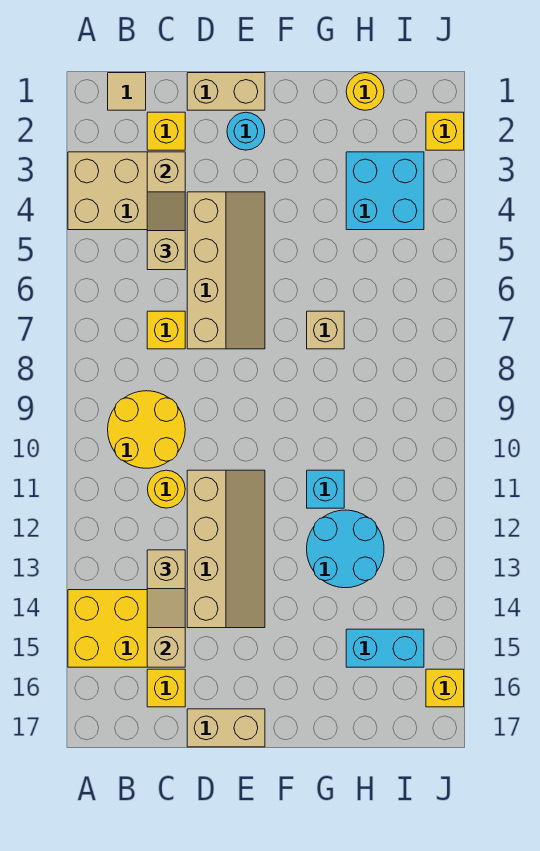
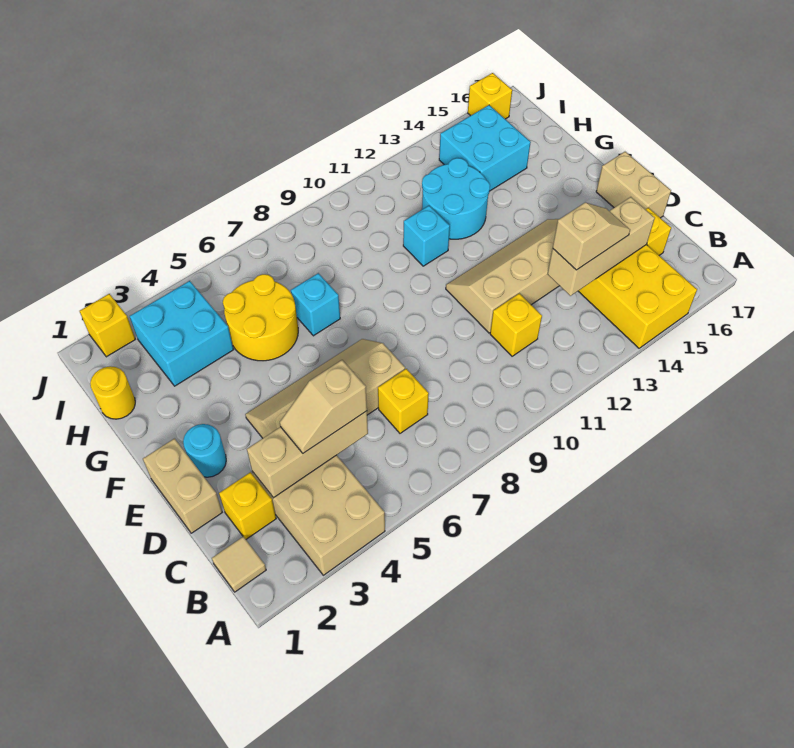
yellow 2x2 round brick [108,391,185,468] -> yellow 2x2 round brick moved to [223,274,298,361]
yellow 1x1 round brick [147,470,185,508] -> yellow 1x1 brick [490,293,542,356]
tan 1x1 brick [307,311,344,349] -> cyan 1x1 brick [291,273,340,336]
cyan 1x2 brick [346,629,424,667] -> cyan 2x2 brick [439,105,531,191]

